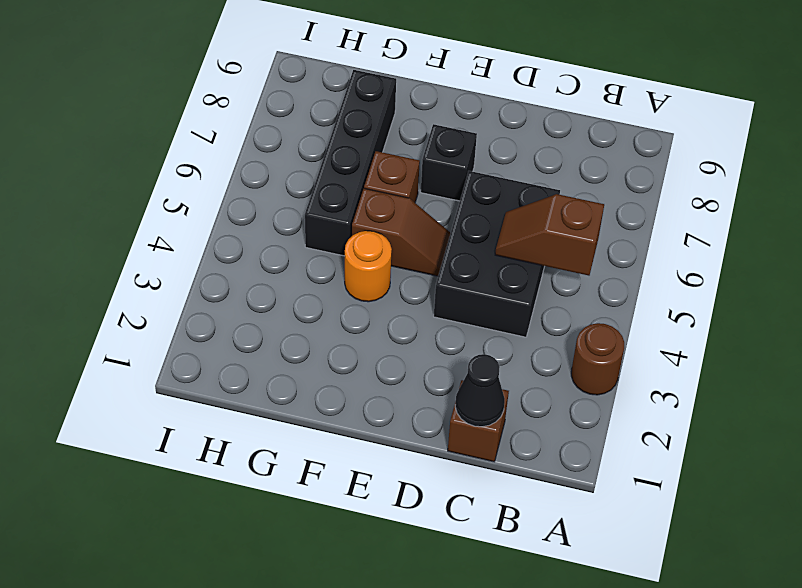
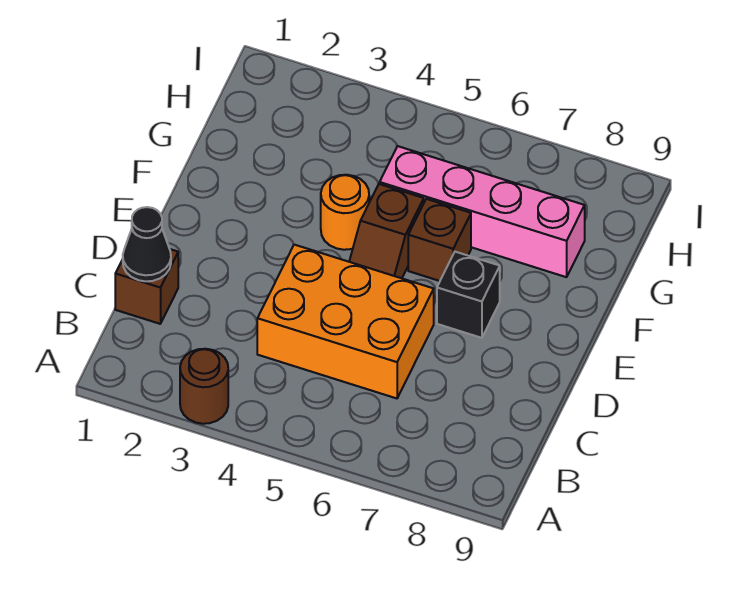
brown 1x2 slope [495,194,604,276] -> none
black 2x3 brick [434,171,560,337] -> orange 2x3 brick [257,245,434,398]
black 1x4 brick [305,70,396,256] -> pink 1x4 brick [380,146,585,277]

